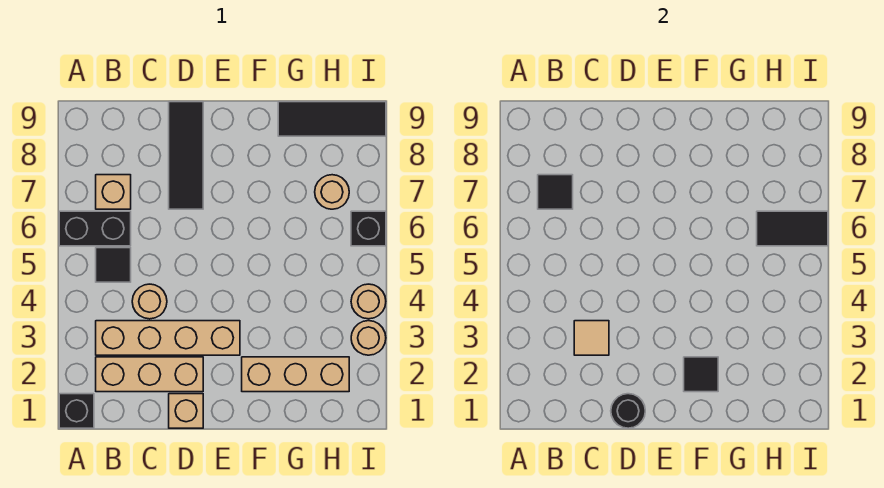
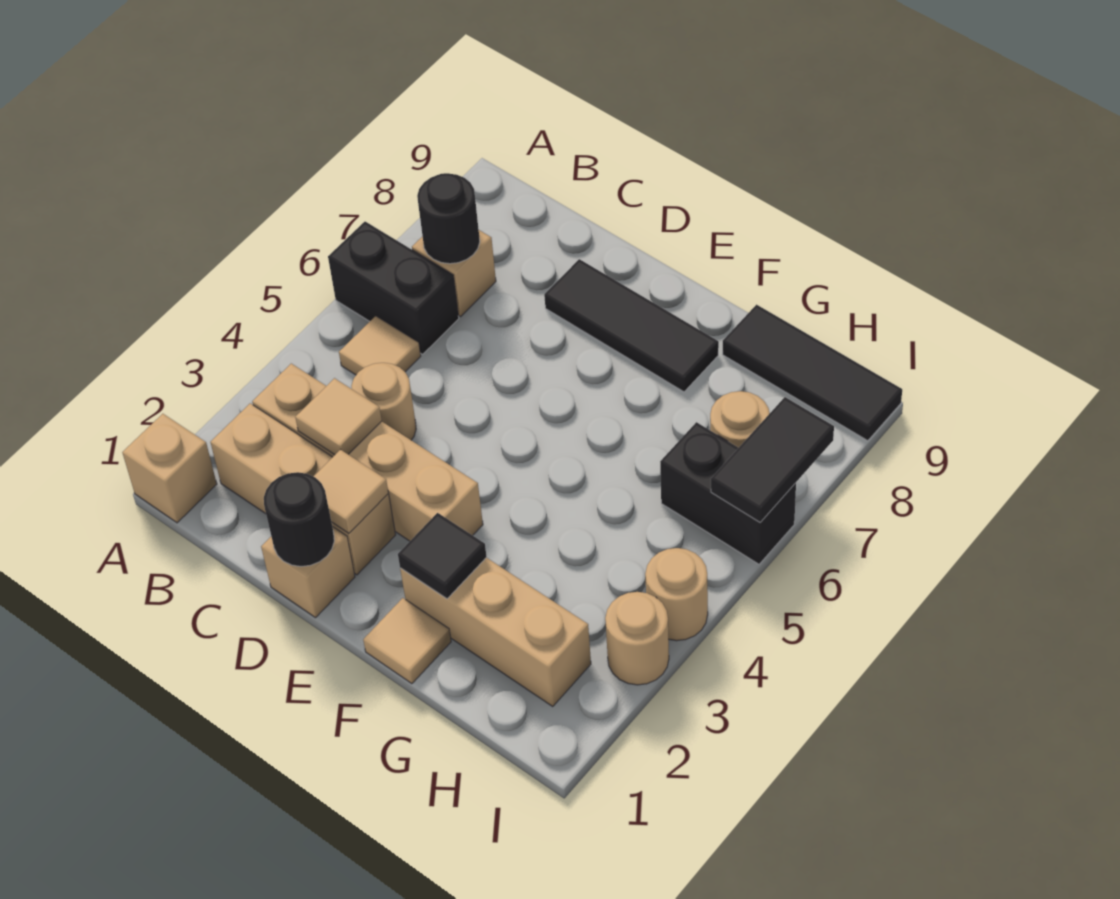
black 1x1 brick [59,394,94,428] -> tan 1x1 brick [122,414,217,523]
black 1x1 tile [96,248,131,282] -> tan 1x1 tile [339,316,421,375]
black 1x1 tile [538,175,573,209] -> black 1x1 round brick [417,173,480,264]
none -> tan 1x1 tile [314,449,388,533]
black 1x3 tile [169,102,203,209] -> black 1x3 tile turned to [544,259,719,392]
none -> tan 1x1 tile [363,598,451,684]
black 1x2 tile [757,211,828,246] -> black 1x2 tile turned to [711,397,834,522]
black 1x1 brick [351,211,386,246] -> black 1x2 brick [660,422,796,564]

